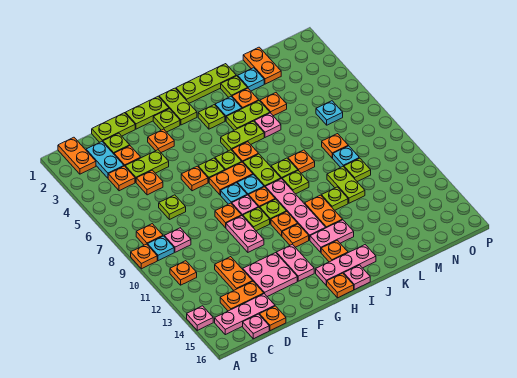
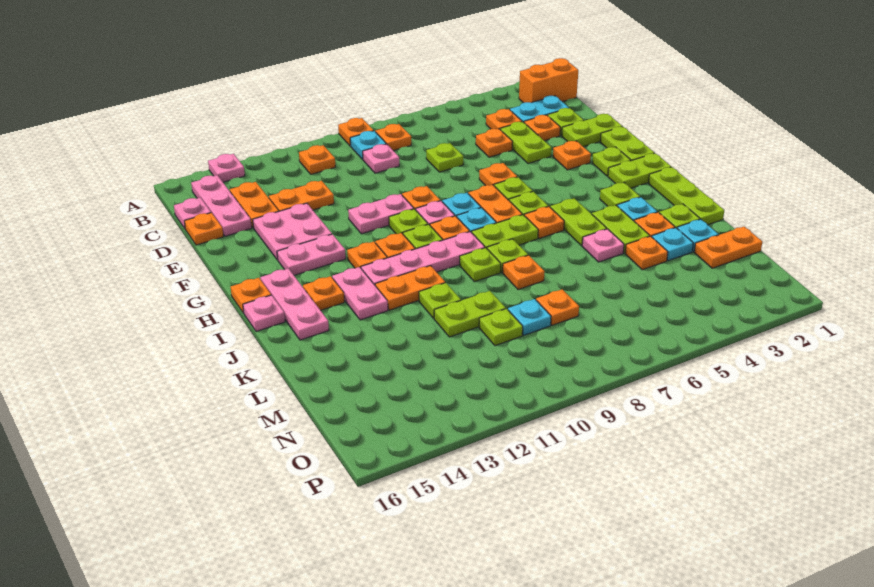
orange 1x2 plate [58,137,96,174] -> orange 1x2 brick [519,58,578,103]
lime 1x2 plate [92,113,135,142] -> lime 1x2 plate turned to [562,114,622,147]
cyan 1x1 plate [316,101,343,125] -> cyan 1x1 plate moved to [652,228,693,261]

